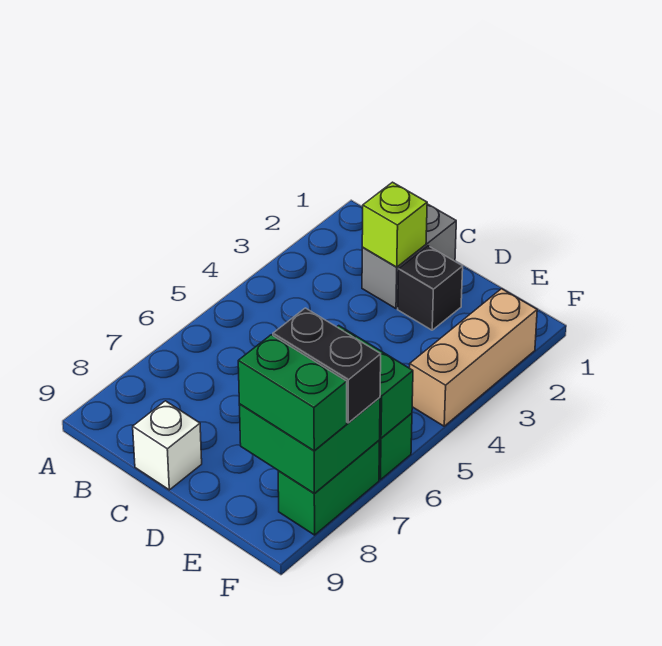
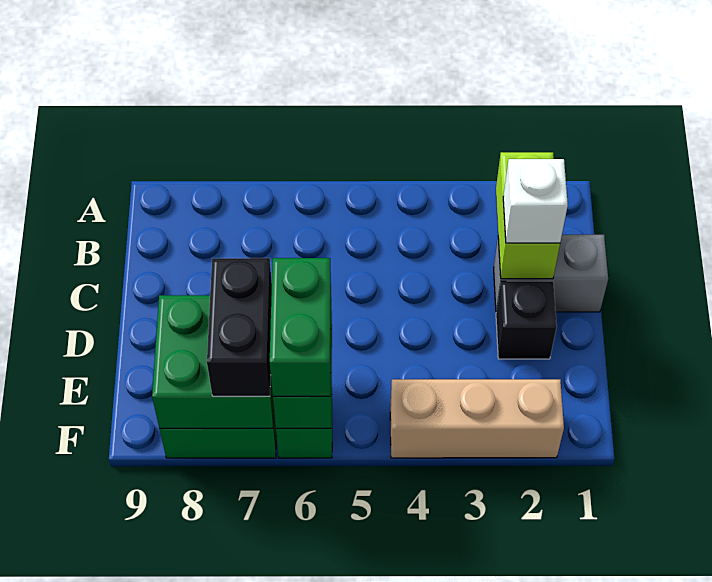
lime 1x1 brick [362,182,427,267] -> lime 1x2 brick [496,152,560,279]
white 1x1 brick [133,401,202,490] -> white 1x1 brick moved to [503,159,568,243]
green 1x2 brick [238,335,347,451] -> green 1x2 brick moved to [270,258,331,396]

